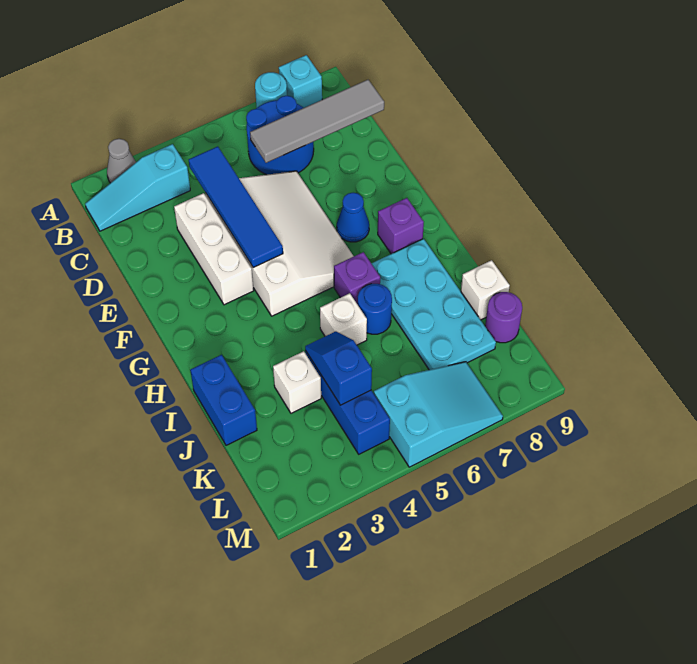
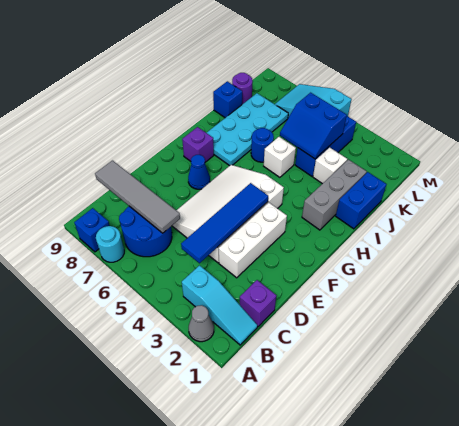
cyan 1x1 brick [279,55,322,108] -> blue 1x1 brick [74,208,110,252]
none -> grey 1x3 brick [302,159,367,230]
purple 1x1 brick [334,252,380,304] -> purple 1x1 brick moved to [240,280,277,327]
blue 1x2 slope [305,331,372,405] -> blue 2x2 slope [280,93,347,159]
white 1x1 brick [461,260,510,320] -> blue 1x1 brick [213,81,242,118]

